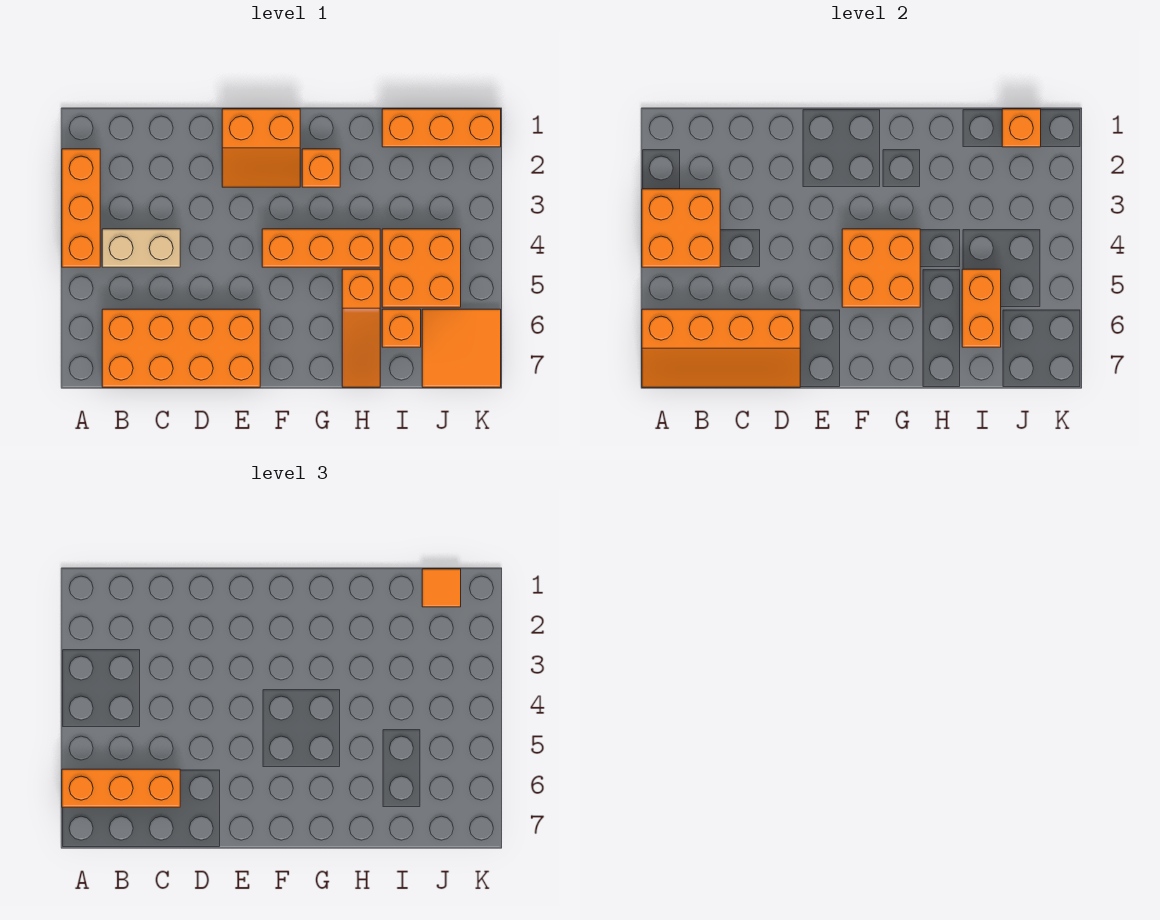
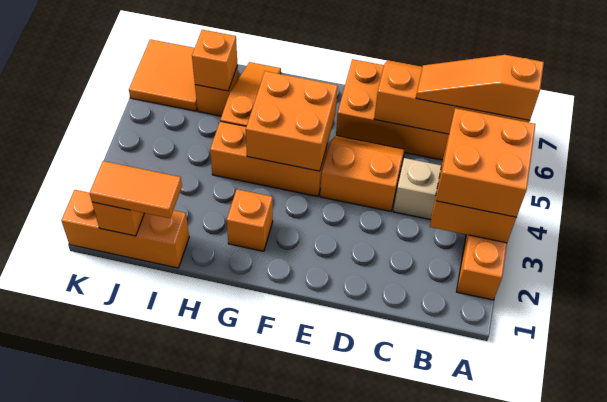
orange 1x3 brick [62,769,180,807] -> orange 1x3 slope [416,55,544,120]
orange 2x2 slope [222,109,300,187] -> orange 2x2 slope moved to [320,136,405,211]
orange 2x2 brick [382,229,461,307] -> orange 2x2 brick moved to [436,108,536,217]
orange 1x2 brick [962,269,1001,347] -> orange 1x1 brick [192,30,238,91]
orange 1x1 tile [422,569,461,607] -> orange 1x2 tile [90,161,182,218]

